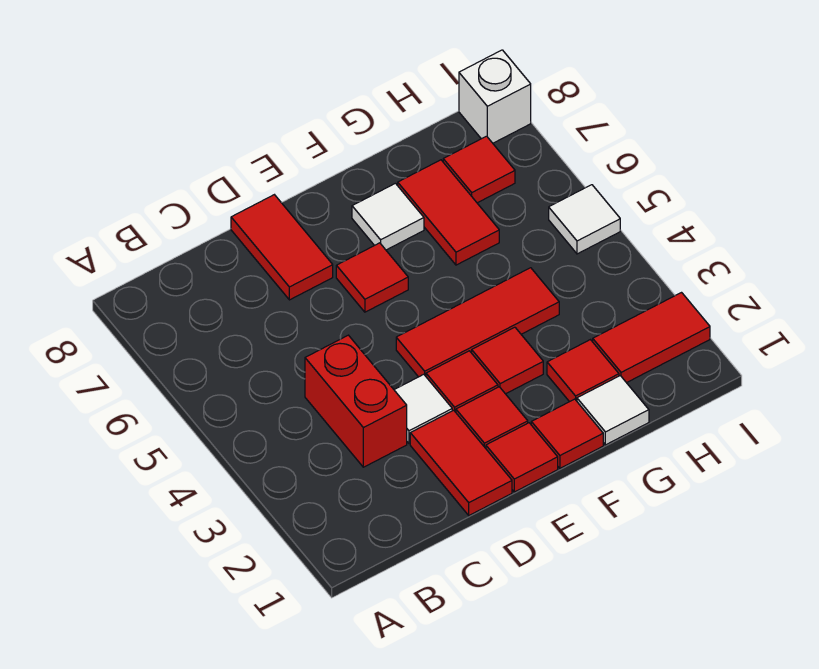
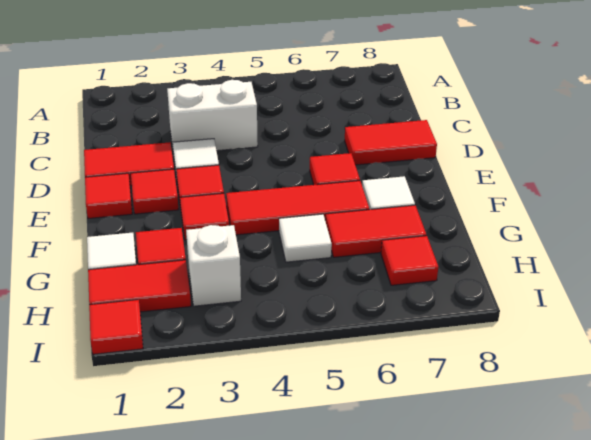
red 1x2 brick [305,335,407,467] -> white 1x2 brick [167,80,258,151]
red 1x3 tile [396,268,559,377] -> red 1x3 tile turned to [226,181,369,235]
red 1x1 tile [531,399,603,468] -> red 1x1 tile moved to [89,300,143,354]
red 1x2 tile [593,293,710,383] -> red 1x2 tile turned to [88,260,191,312]
white 1x1 tile [549,185,620,254] -> white 1x1 tile moved to [279,214,332,262]
white 1x1 brick [459,50,531,143] -> white 1x1 brick moved to [186,225,241,306]

